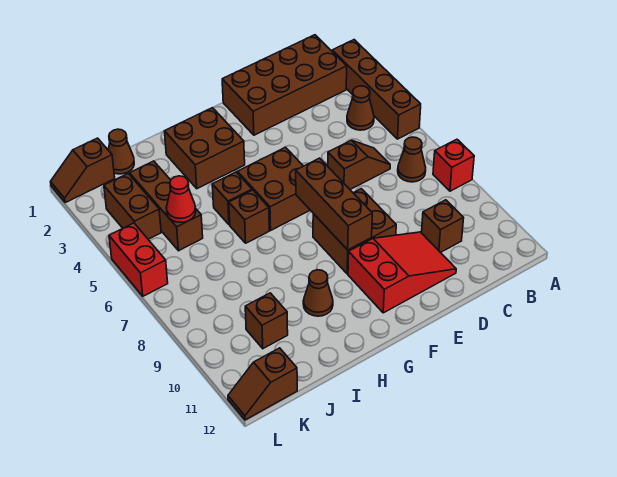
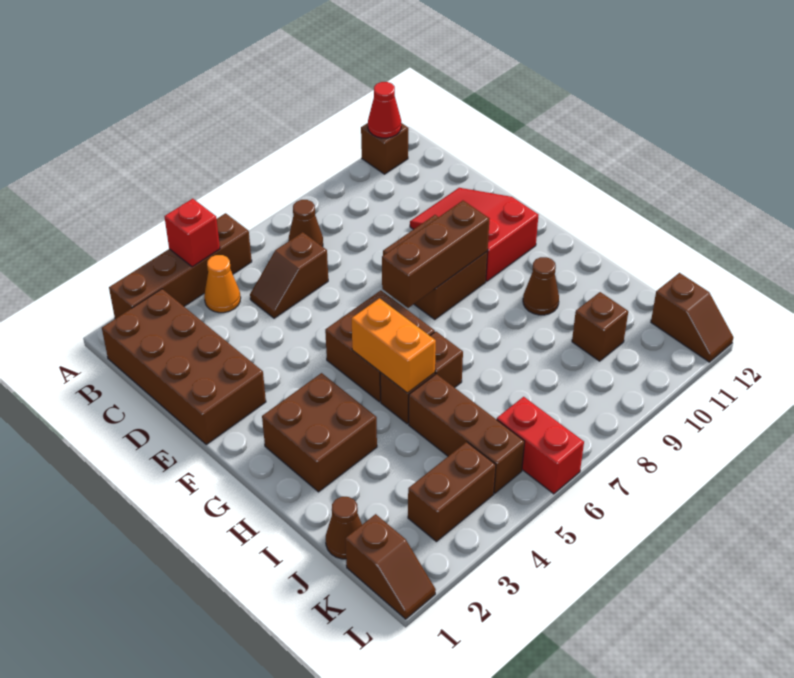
red 1x1 brick [433,139,474,191] -> red 1x1 brick moved to [164,199,220,267]
brown 1x1 cone [347,86,374,130] -> orange 1x1 cone [204,255,241,313]
brown 1x2 slope [328,140,390,190] -> brown 1x2 slope turned to [250,232,328,318]
brown 1x1 brick [422,200,464,253] -> brown 1x1 brick moved to [361,123,408,174]
none -> orange 1x2 brick [351,298,436,393]
brown 1x3 brick [130,161,203,251] -> brown 1x3 brick turned to [409,374,525,493]
red 1x1 cone [166,176,196,223] -> red 1x1 cone moved to [368,82,401,138]
red 1x2 brick [109,223,168,296] -> red 1x2 brick turned to [497,397,584,494]

